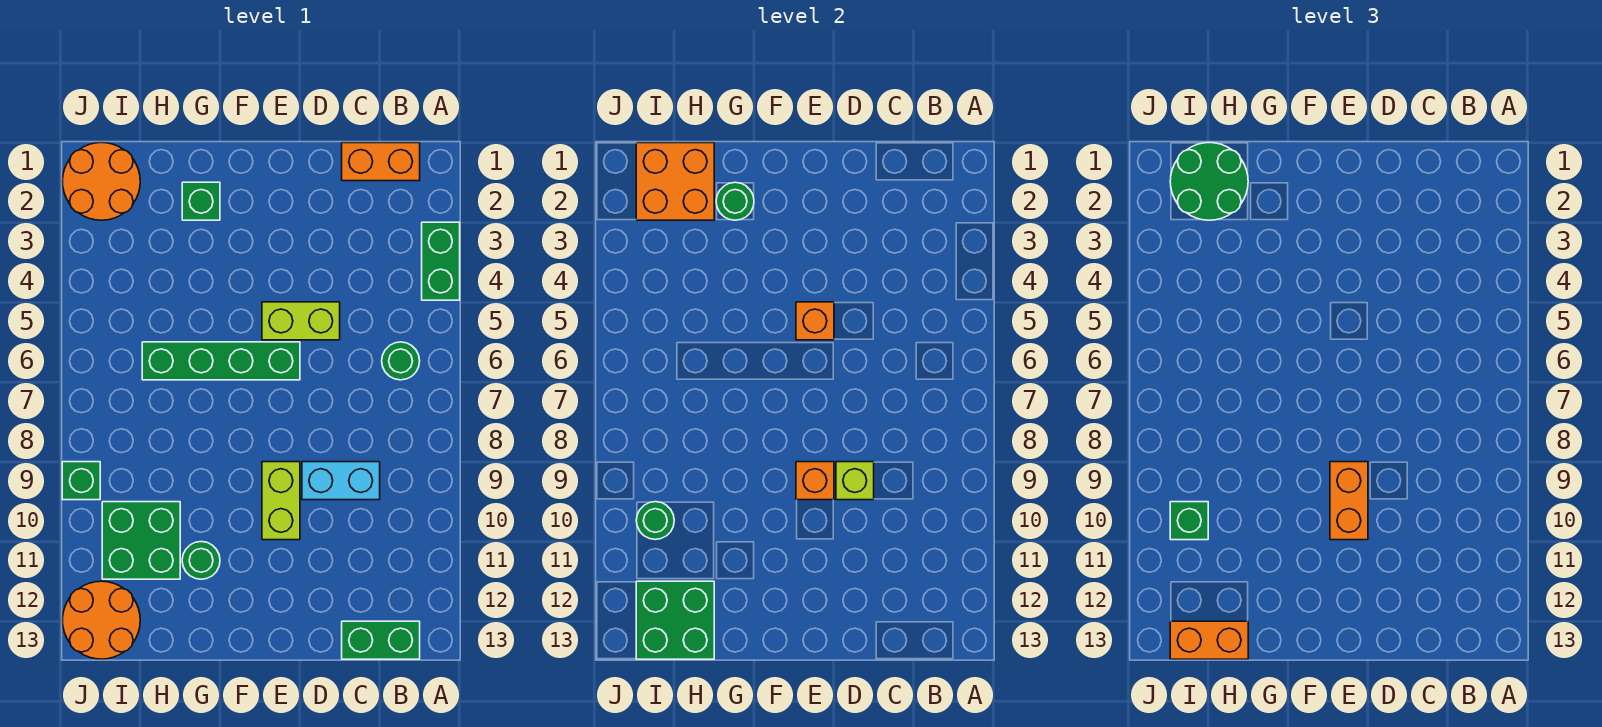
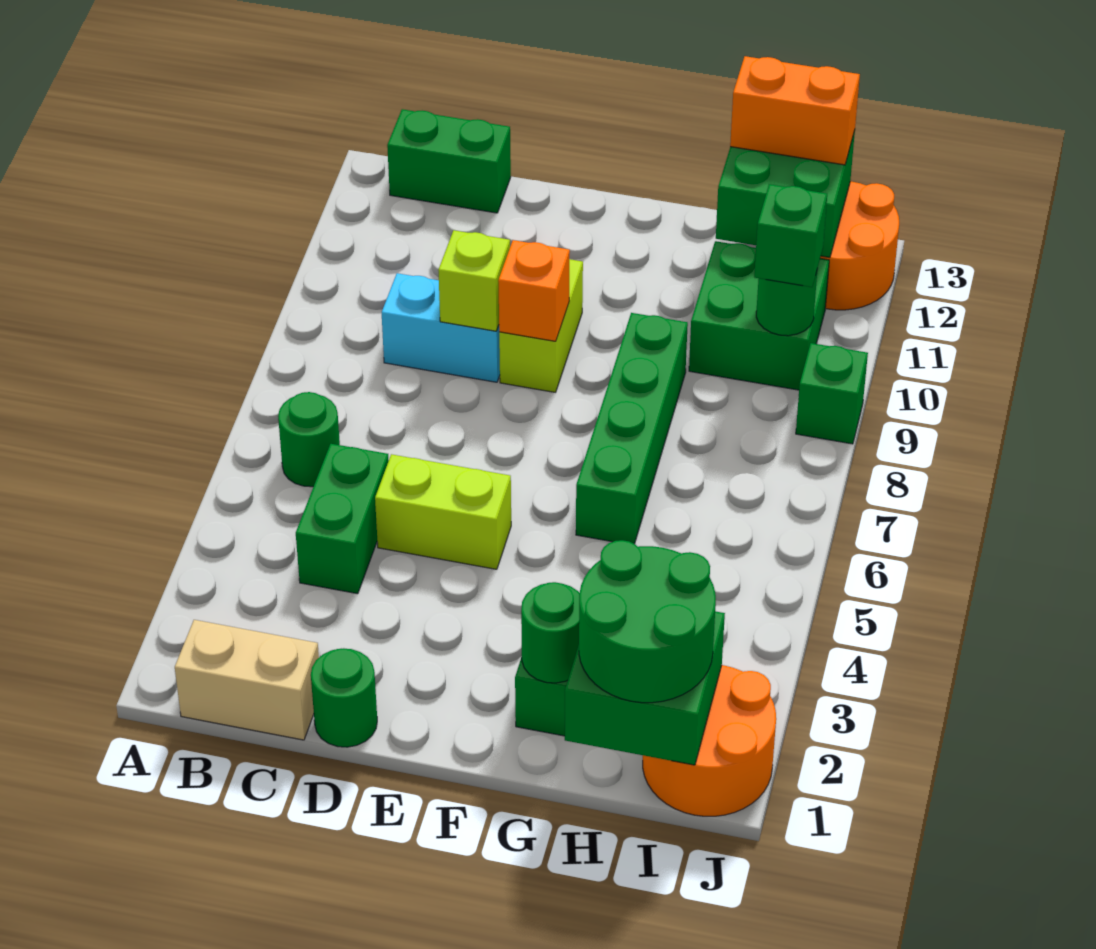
green 1x2 brick [422,222,460,300] -> green 1x2 brick moved to [296,444,389,594]
orange 1x2 brick [342,143,420,181] -> tan 1x2 brick [175,620,319,740]
orange 1x1 brick [796,302,834,340] -> none
green 1x4 brick [142,342,300,380] -> green 1x4 brick turned to [576,313,688,544]
orange 1x2 brick [1330,462,1368,540] -> none
green 1x1 round brick [182,542,220,579] -> green 1x1 round brick moved to [311,648,377,747]
orange 2x2 brick [636,143,714,220] -> green 2x2 brick [565,611,725,765]

